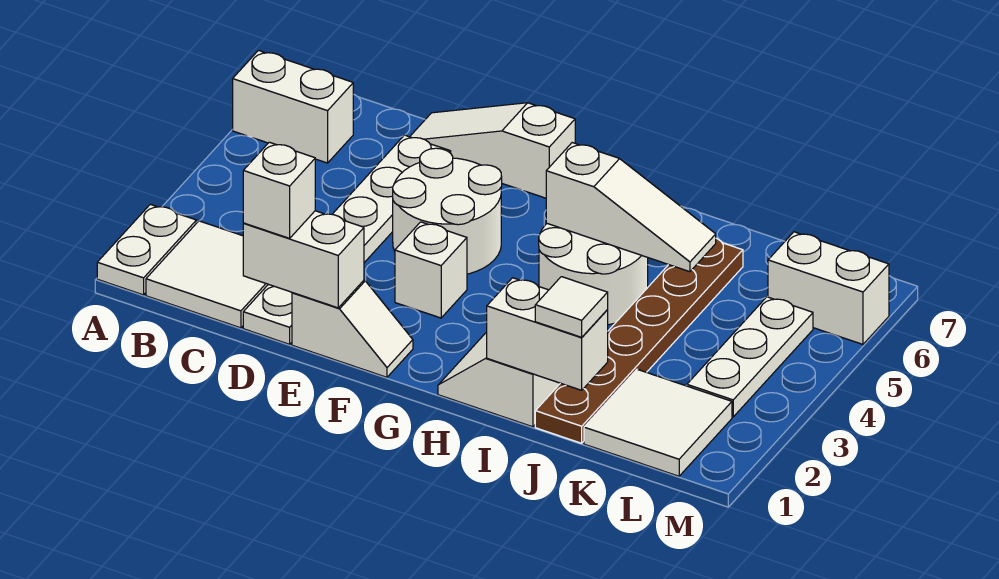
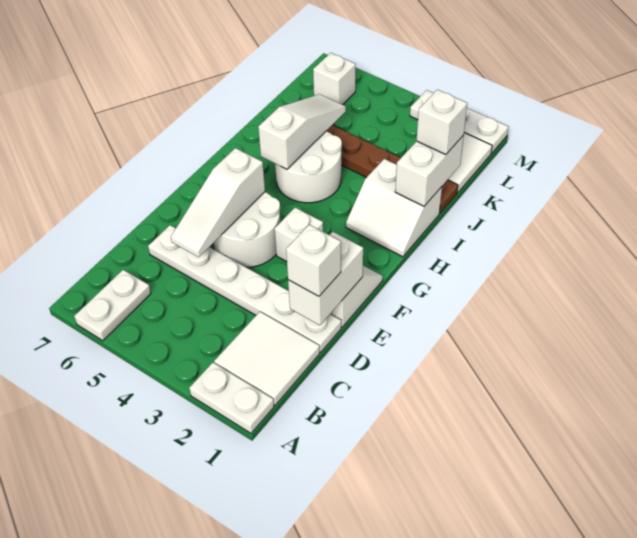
white 1x2 brick [233,50,353,163] -> white 1x2 plate [74,270,151,341]
white 1x3 slope [410,103,575,198] -> white 1x3 slope moved to [171,148,265,257]
white 1x1 tile [535,277,608,337] -> white 1x1 brick [417,90,467,155]
white 1x3 plate [687,297,813,417] -> white 1x3 plate moved to [410,90,508,153]
white 1x2 brick [768,232,889,344] -> white 1x1 brick [313,53,356,105]

